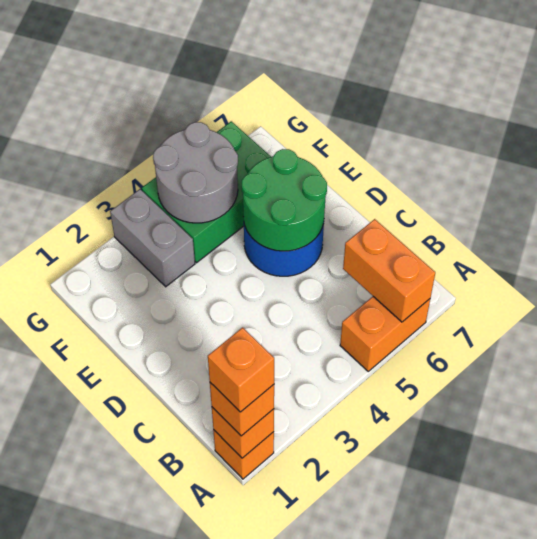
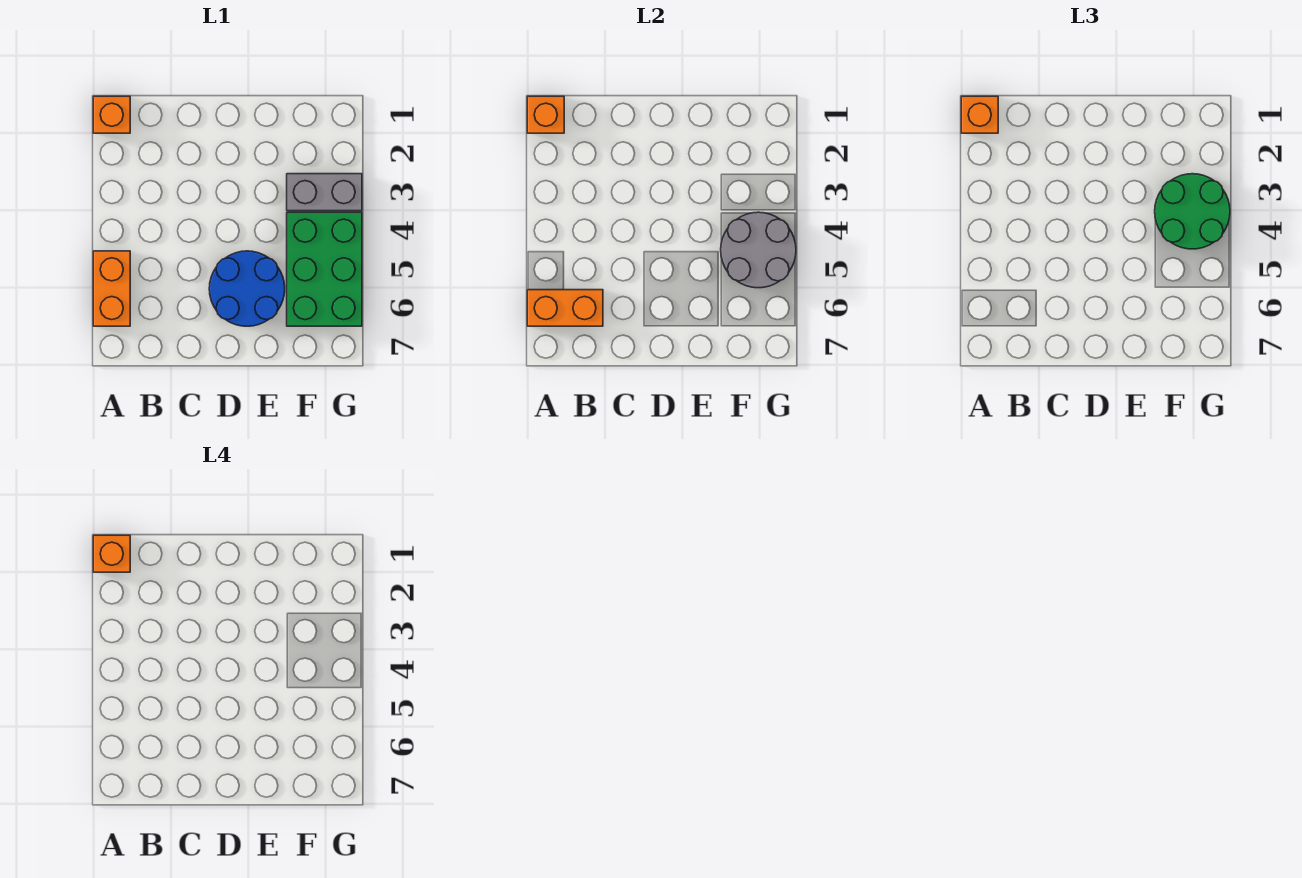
green 2x2 round brick [242,149,327,251] -> green 2x2 round brick moved to [1155,174,1230,249]

